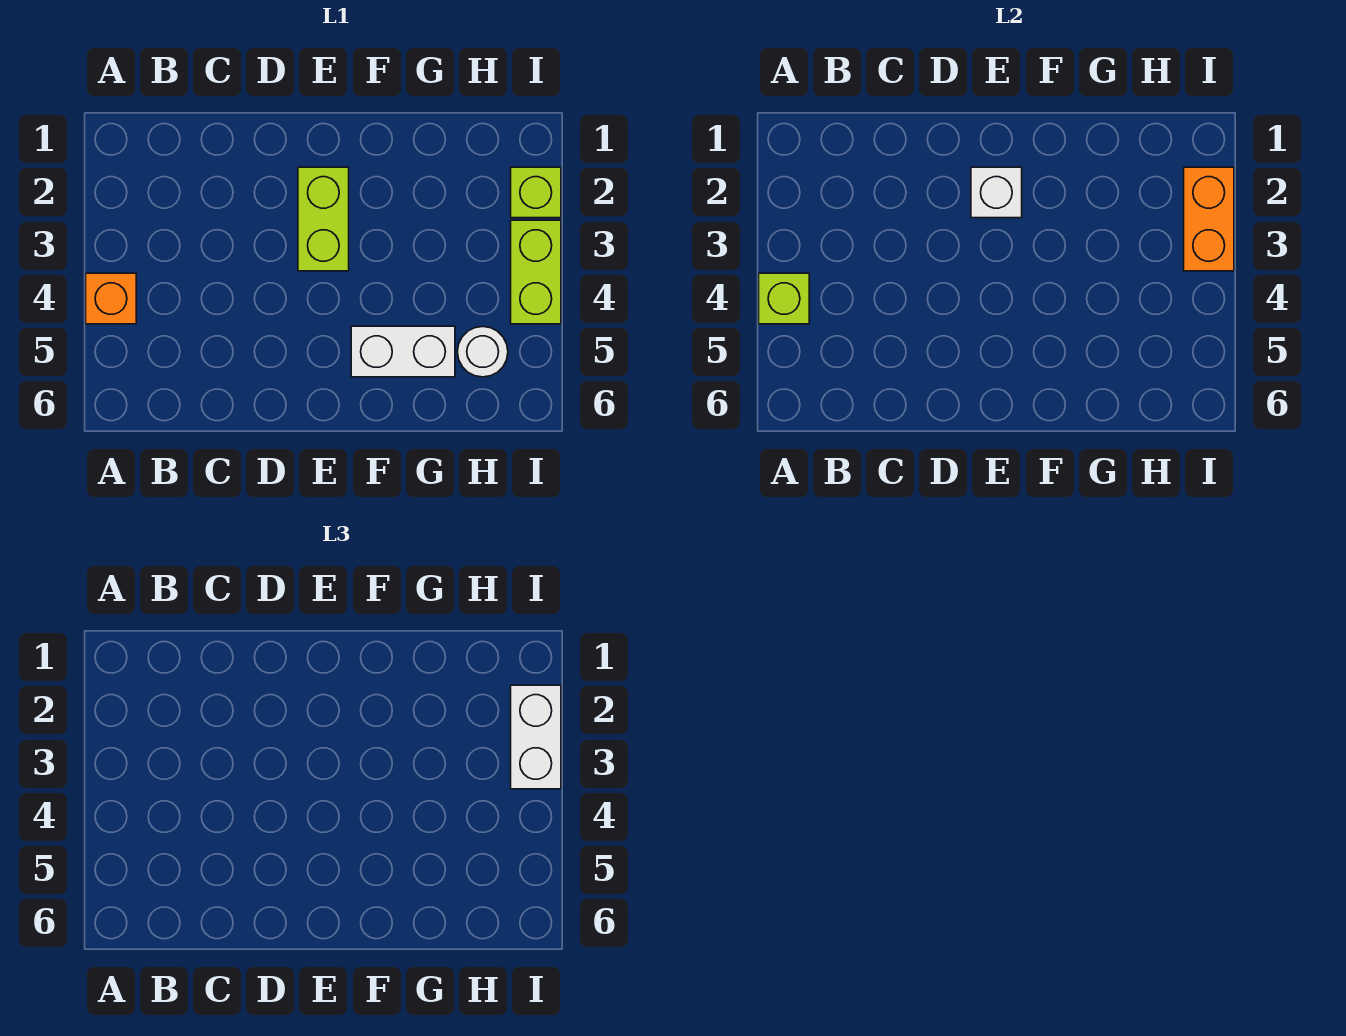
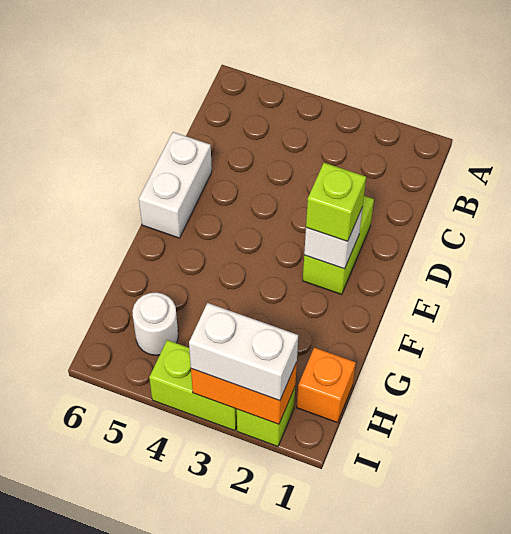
orange 1x1 brick [86,273,136,324] -> orange 1x1 brick moved to [297,348,356,423]
lime 1x1 brick [759,273,809,324] -> lime 1x1 brick moved to [306,163,366,241]
lime 1x2 brick [298,167,349,271] -> lime 1x2 brick turned to [303,196,374,295]
white 1x2 brick [351,326,455,377] -> white 1x2 brick moved to [139,132,212,238]

